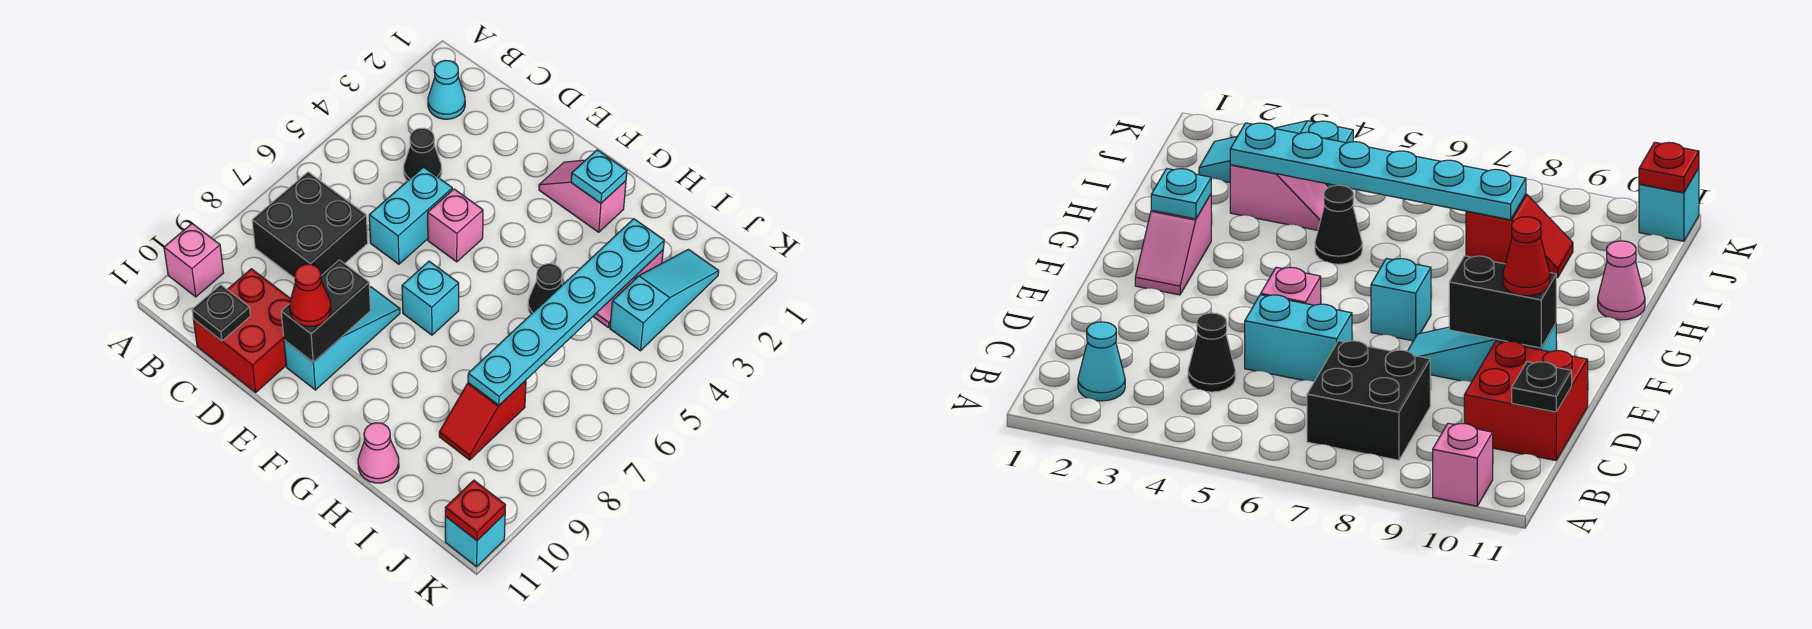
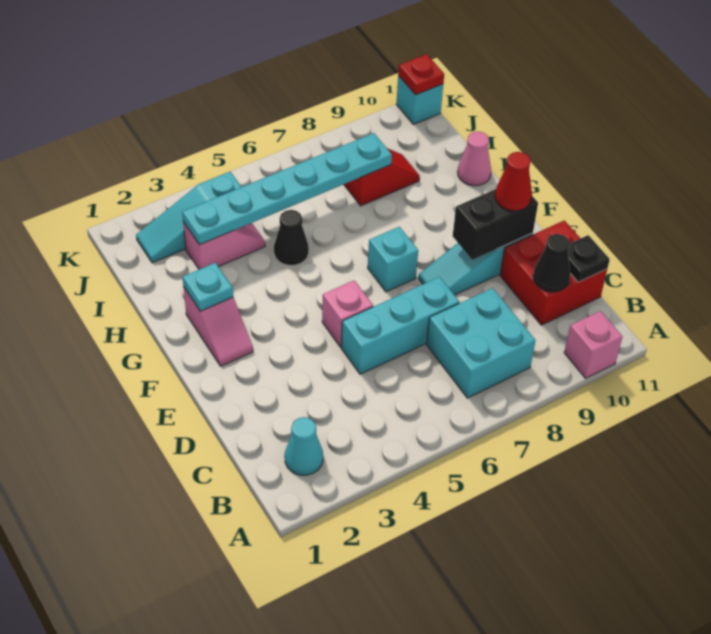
black 2x2 brick [252,172,368,278] -> cyan 2x2 brick [427,288,535,398]
black 1x1 cone [404,128,442,181] -> black 1x1 cone moved to [533,234,570,292]
cyan 1x2 brick [369,167,452,264] -> cyan 1x3 brick [341,277,459,374]

